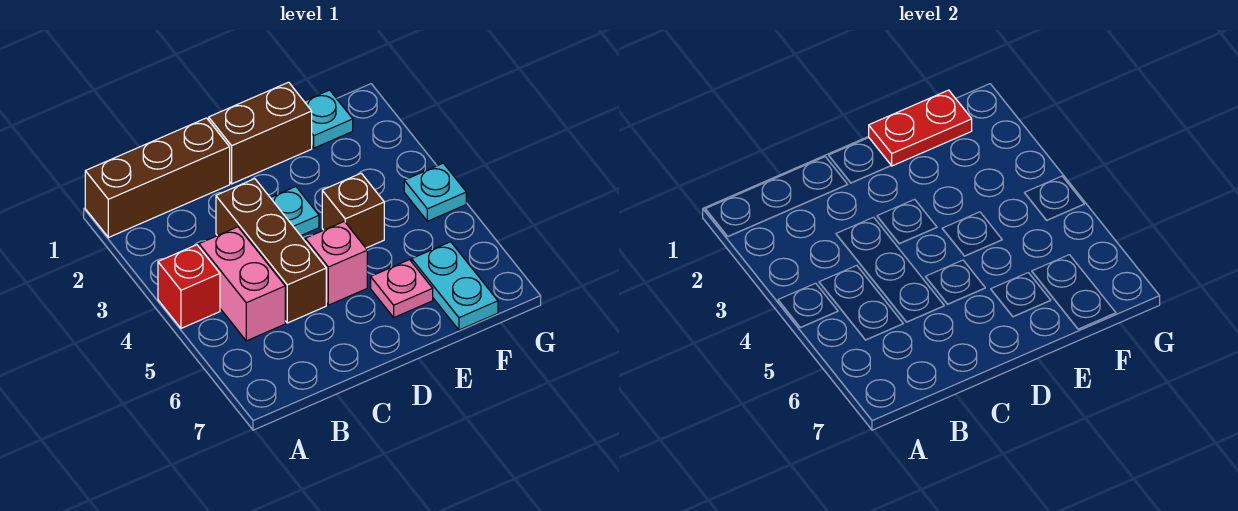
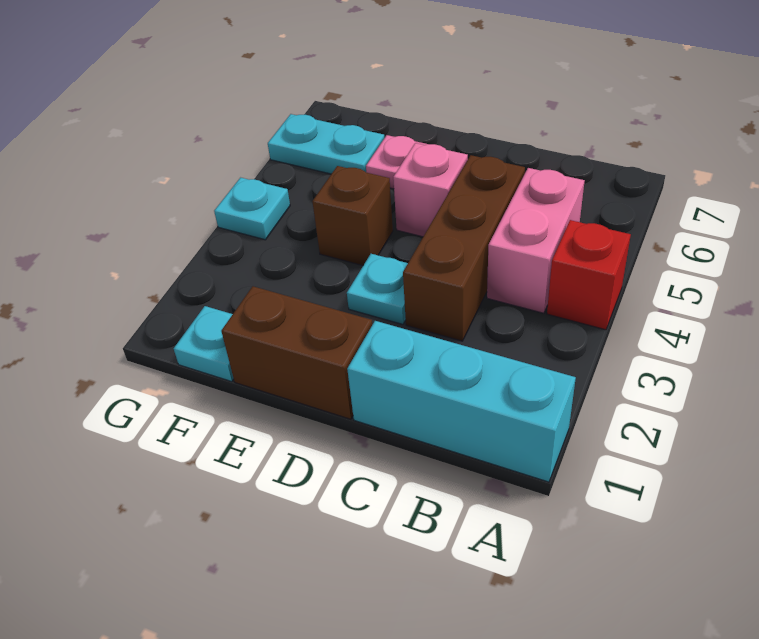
brown 1x3 brick [85,118,230,237] -> cyan 1x3 brick [347,321,576,482]
red 1x2 plate [869,90,972,166] -> none
cyan 1x2 plate [412,242,498,330] -> cyan 1x2 plate turned to [268,114,384,174]

